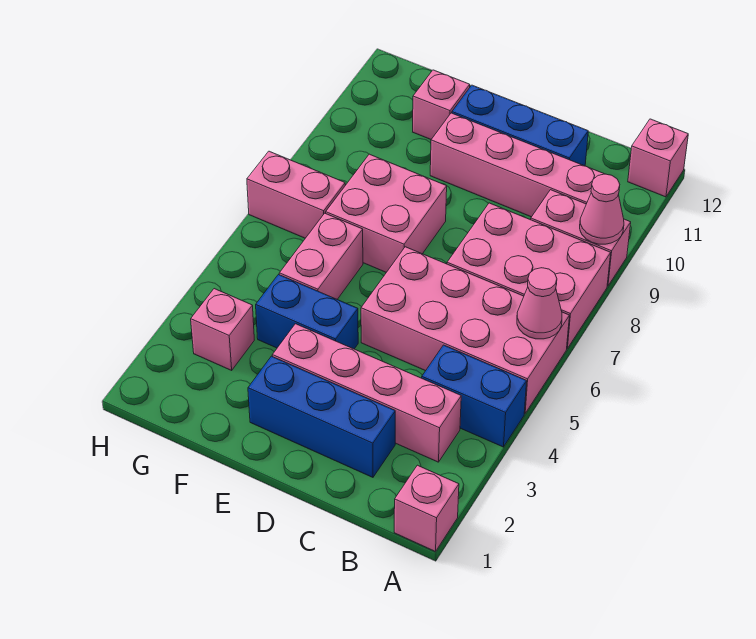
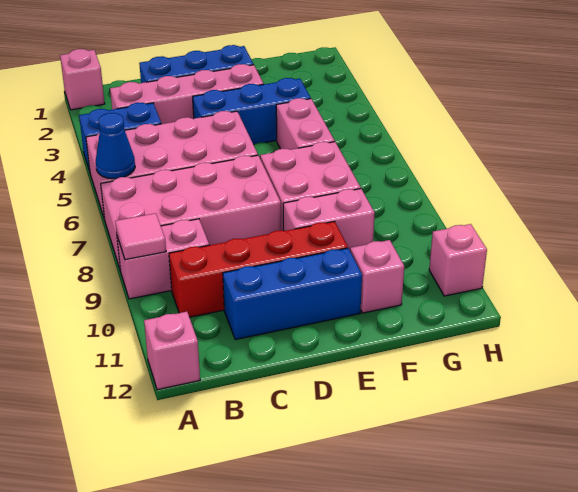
pink 1x1 cone [517,268,562,339] -> blue 1x1 cone [96,113,135,179]
pink 2x3 brick [447,203,611,348] -> pink 2x4 brick [101,155,281,271]
pink 1x1 cone [580,174,624,244] -> pink 1x1 tile [115,213,166,260]
pink 1x4 brick [430,113,604,217] -> red 1x4 brick [169,221,348,317]
blue 1x2 brick [256,275,358,349] -> blue 1x3 brick [193,78,311,145]
pink 1x1 brick [191,289,254,370] -> pink 1x1 brick moved to [429,224,487,296]
pink 1x2 brick [247,151,345,238] -> pink 1x2 brick moved to [283,189,375,250]

